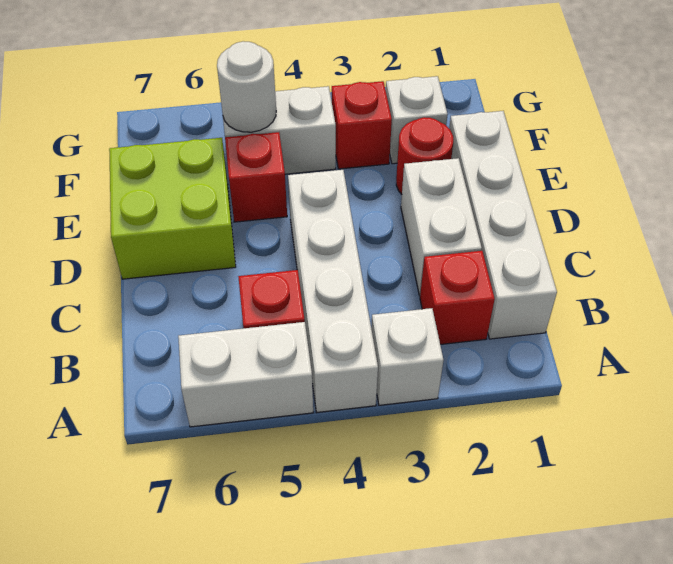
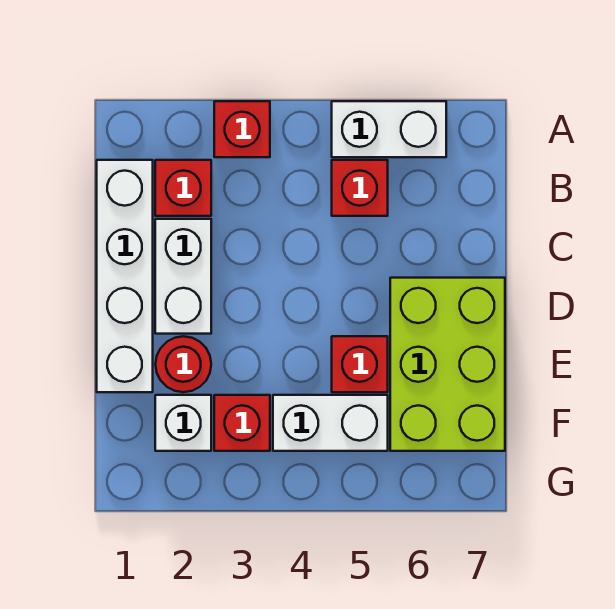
white 1x1 brick [371,308,444,405] -> red 1x1 brick [214,101,270,157]
white 1x4 brick [288,170,378,412] -> none
lime 2x2 brick [109,138,236,279] -> lime 2x3 brick [390,278,505,451]
white 1x1 round brick [217,41,276,132] -> none

